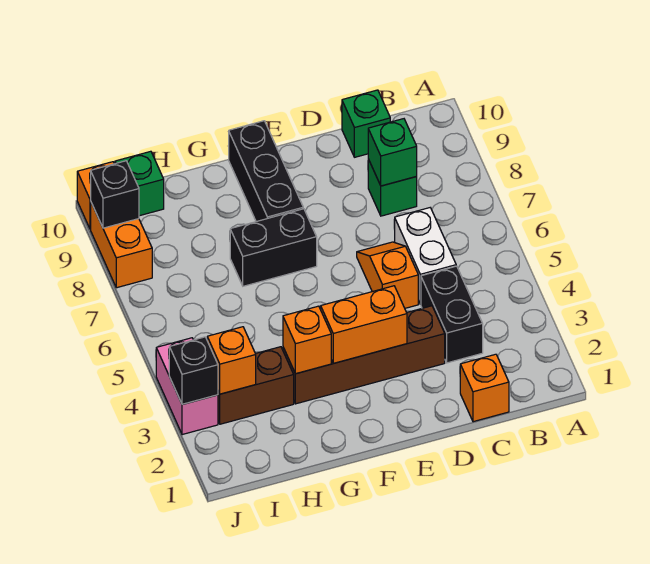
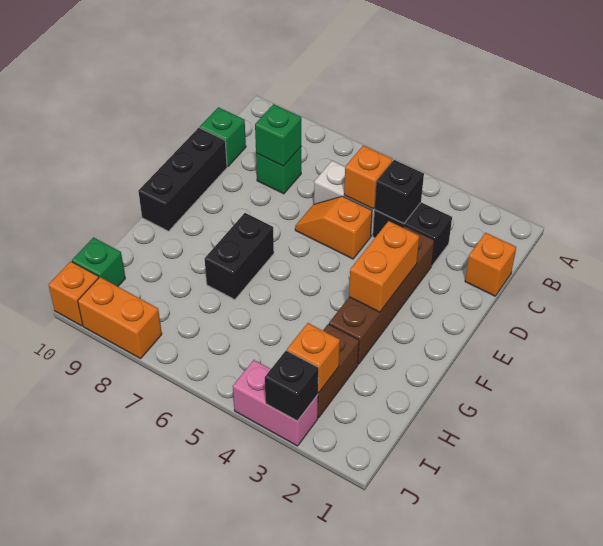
black 1x3 brick [229,121,303,222] -> black 1x3 brick turned to [138,128,227,231]
orange 1x1 brick [283,306,331,374] -> orange 1x1 brick moved to [344,146,393,209]
black 1x1 brick [91,161,139,228] -> black 1x1 brick moved to [374,160,424,224]

